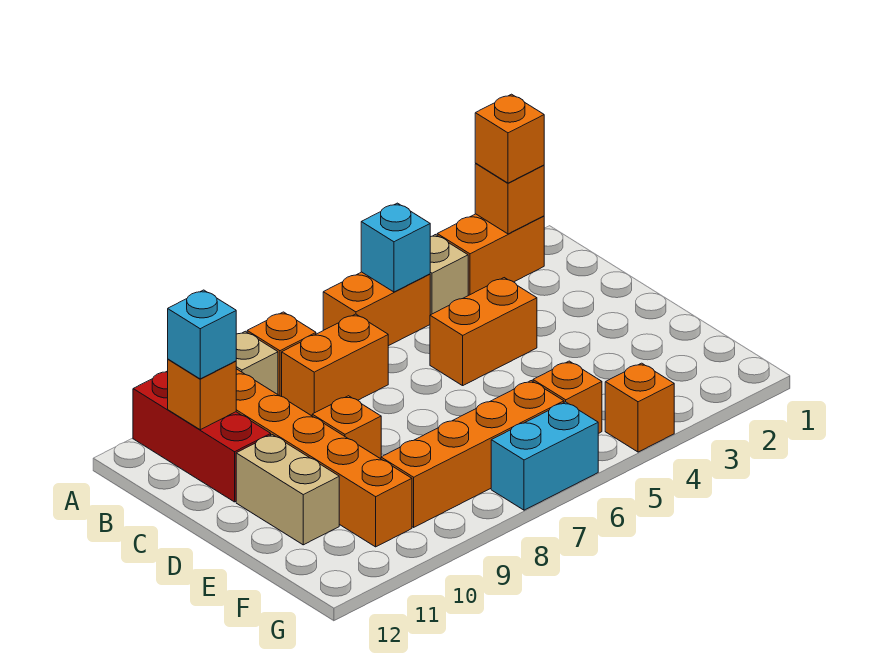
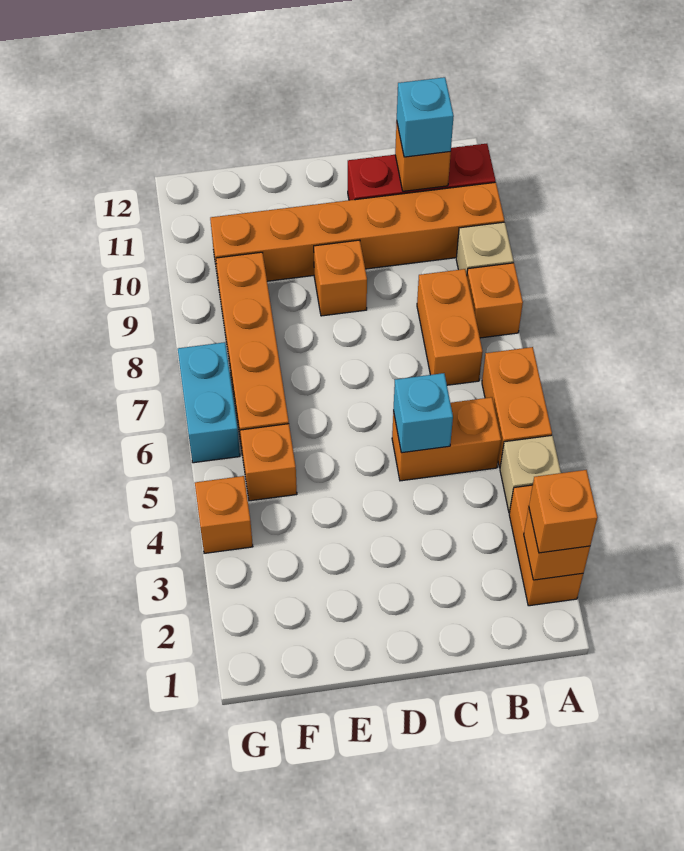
cyan 1x1 brick [361,203,430,292] -> cyan 1x1 brick moved to [393,373,453,453]
orange 1x2 brick [430,278,537,386] -> orange 1x2 brick turned to [392,397,501,481]
tan 1x2 brick [236,435,339,545] -> none

